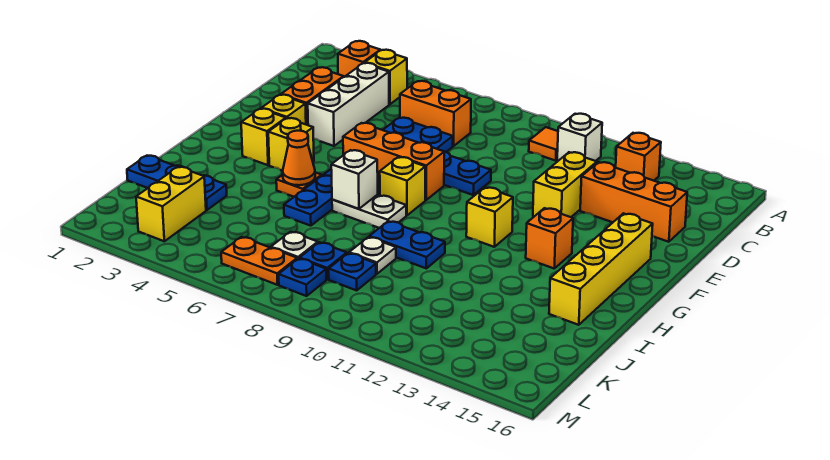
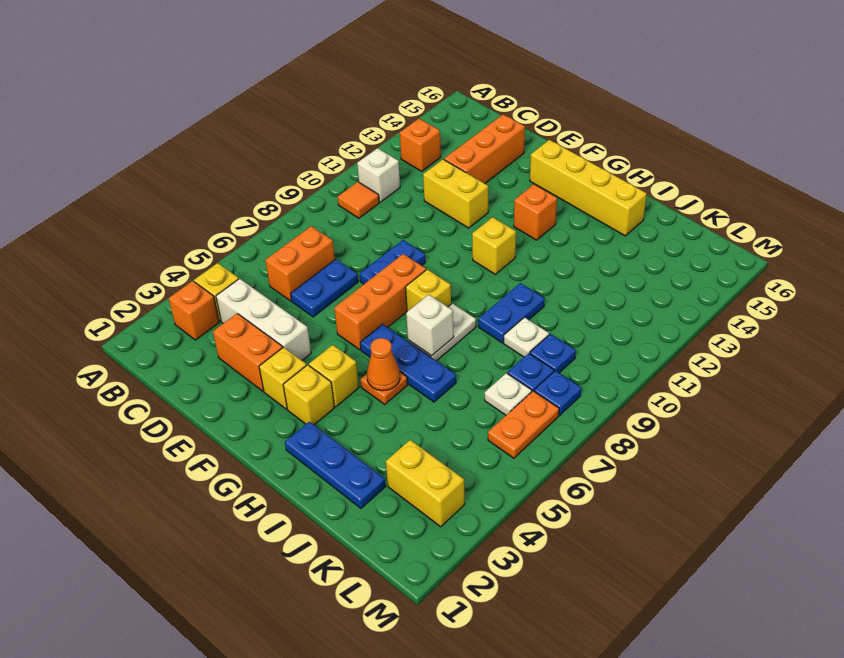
blue 1x3 plate [127,156,227,210] -> blue 1x3 plate turned to [285,422,385,508]

